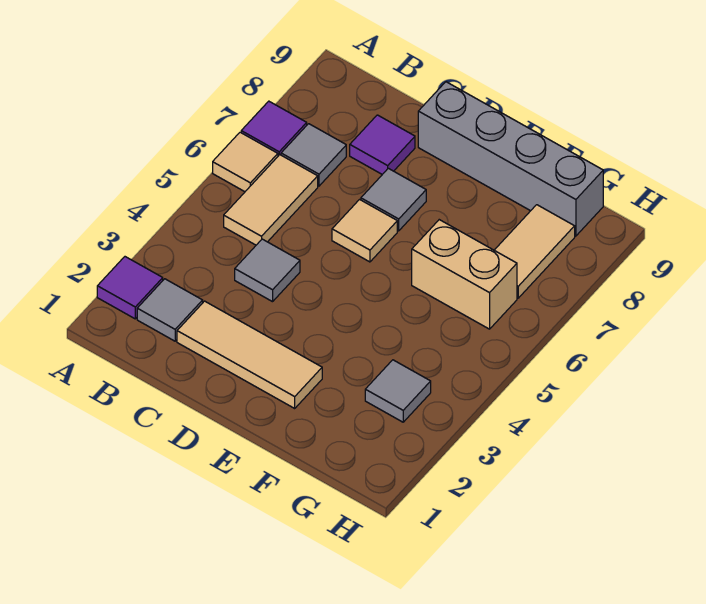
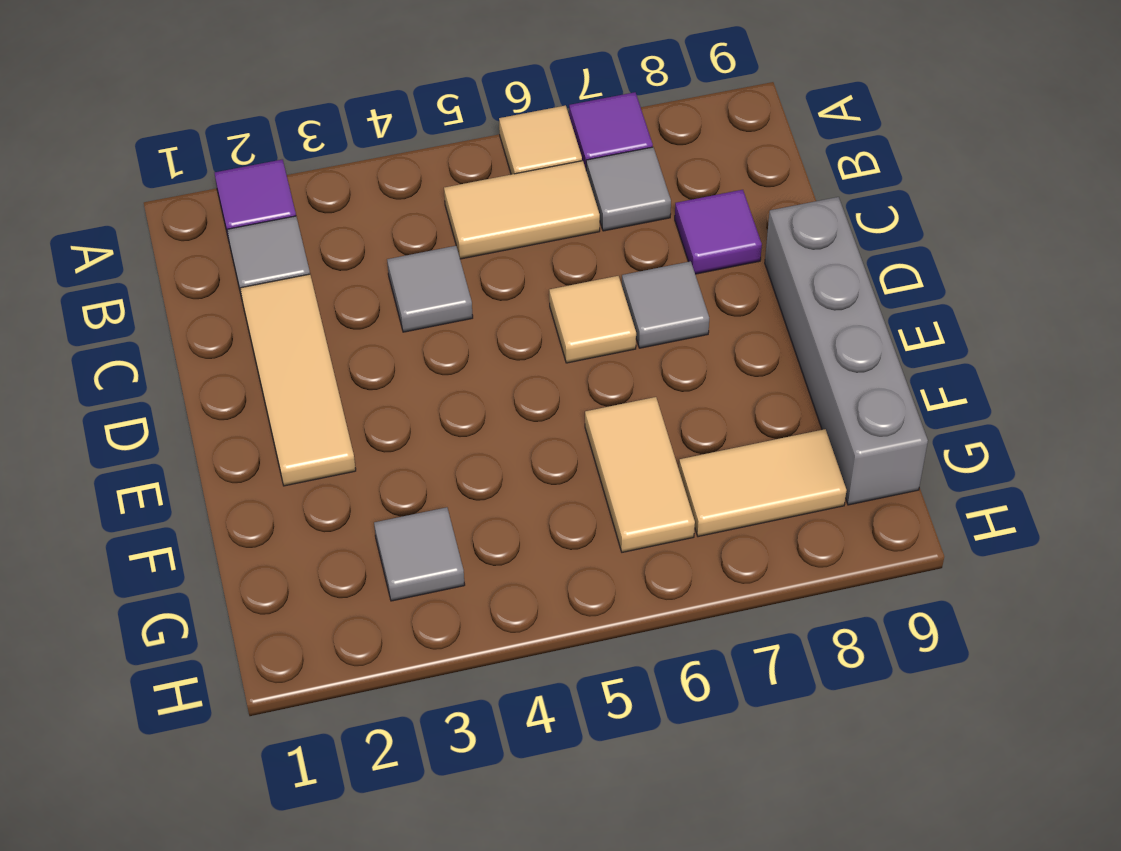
tan 1x2 brick [412,220,517,329] -> tan 1x2 tile [585,397,695,552]

